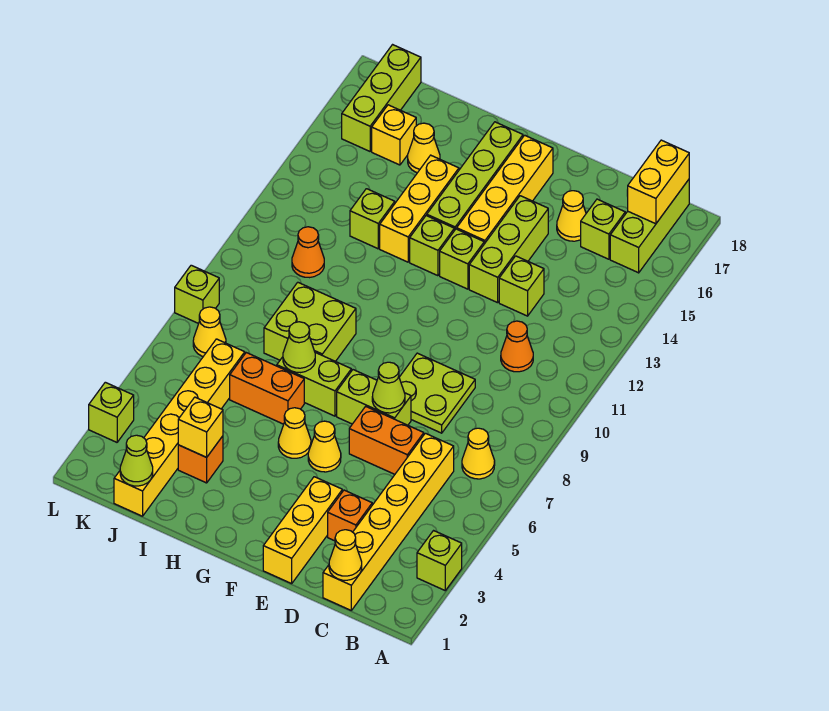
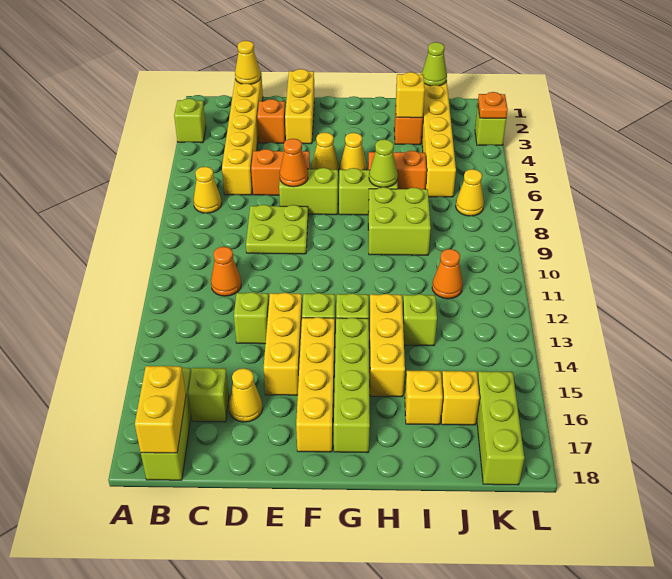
lime 1x1 cone [372,362,405,413] -> orange 1x1 cone [280,139,308,187]
lime 1x3 brick [469,196,548,303] -> yellow 1x3 brick [264,293,302,395]
yellow 1x1 cone [408,123,440,173] -> yellow 1x1 brick [405,371,443,425]
none -> orange 1x1 plate [478,92,508,118]
lime 1x1 brick [175,265,219,324] -> none

